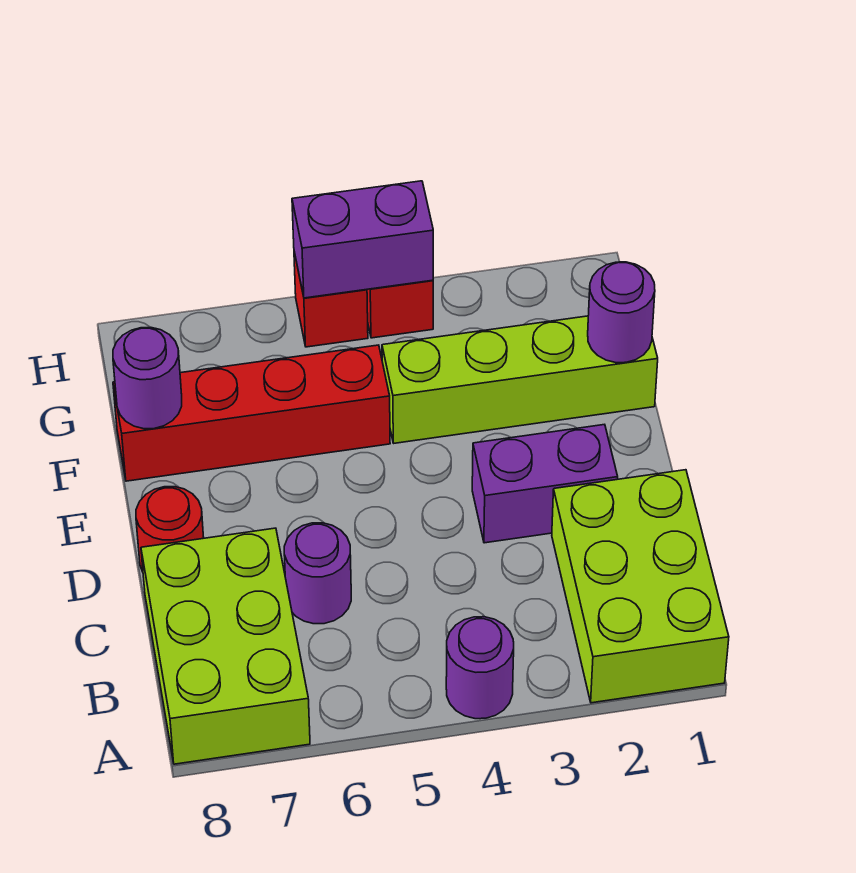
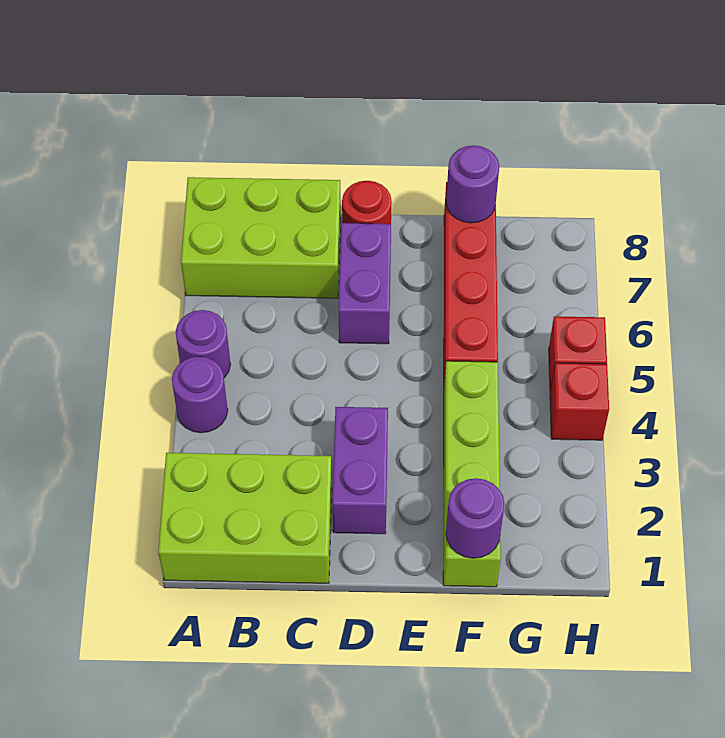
purple 1x1 round brick [284,523,351,624] -> purple 1x1 round brick moved to [176,310,231,378]
purple 1x2 brick [292,181,433,298] -> purple 1x2 brick moved to [339,223,391,344]

